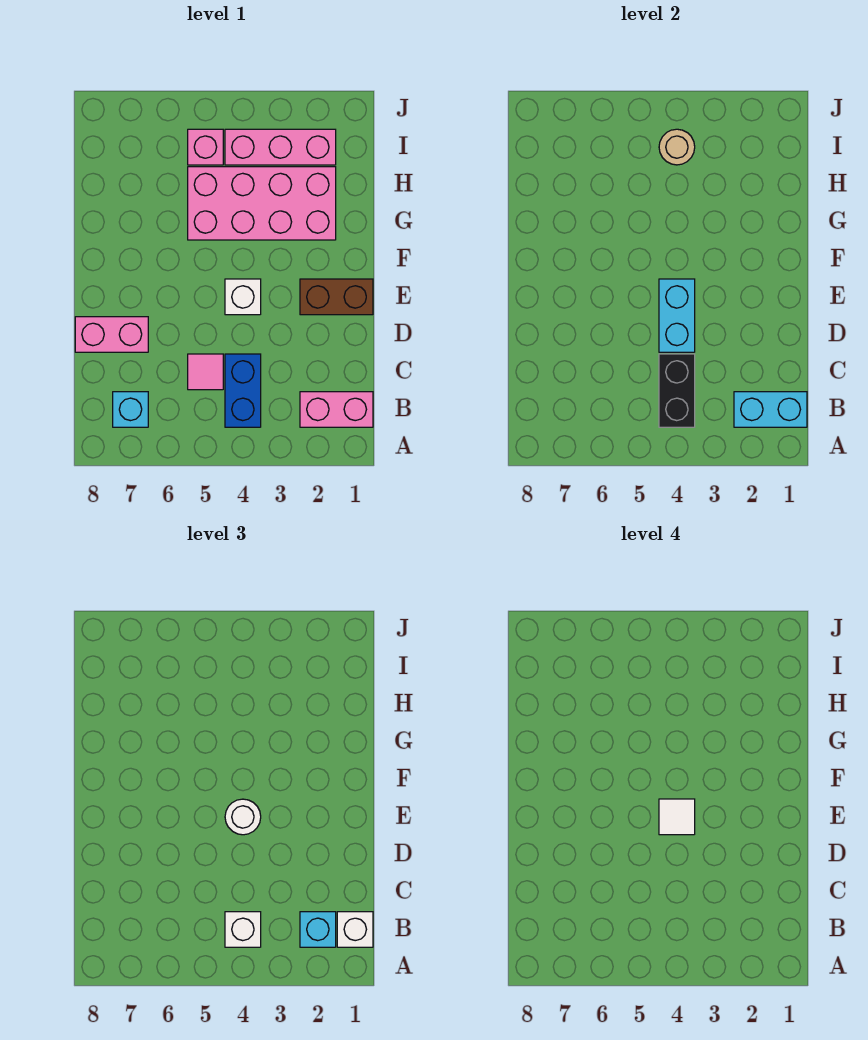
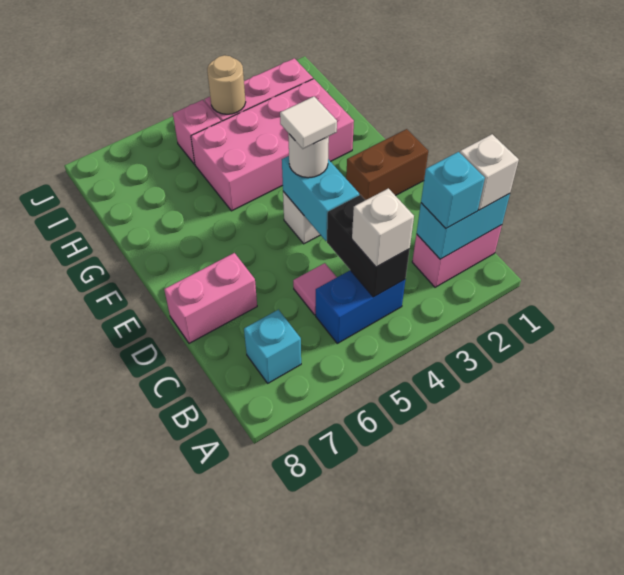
blue 1x2 brick [225,354,261,427] -> blue 1x2 brick turned to [316,270,405,343]

